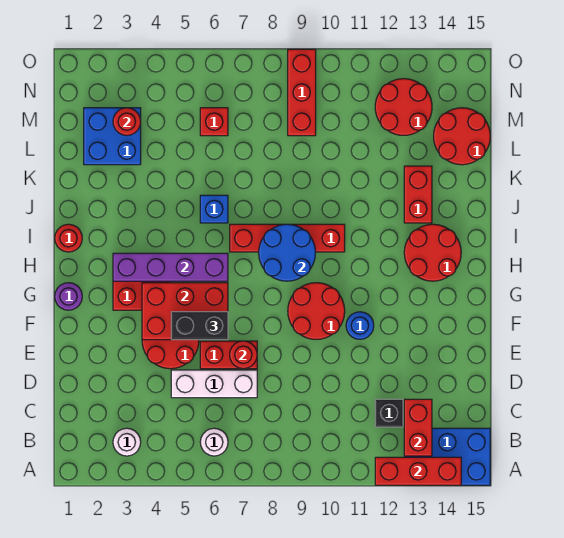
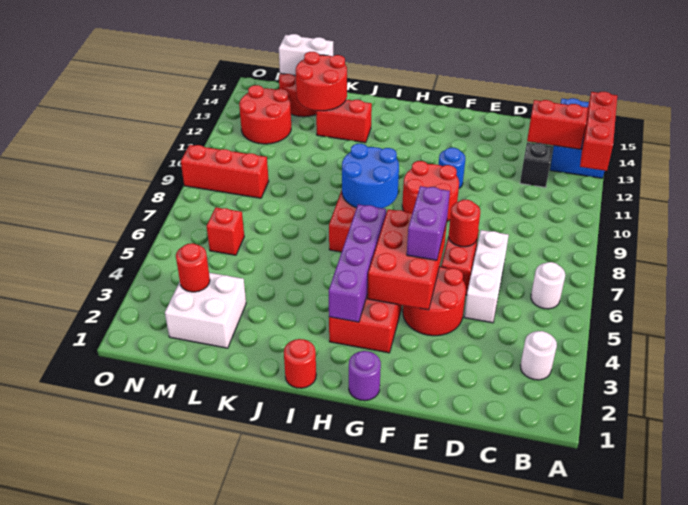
black 1x2 brick [171,312,228,340] -> purple 1x2 brick [407,186,450,260]
red 2x2 round brick [404,224,461,281] -> red 2x2 round brick moved to [296,52,347,111]
blue 1x1 brick [200,195,228,223] -> none
blue 2x2 brick [84,108,141,165] -> white 2x2 brick [165,273,246,348]
none -> white 1x2 brick [279,34,333,76]

